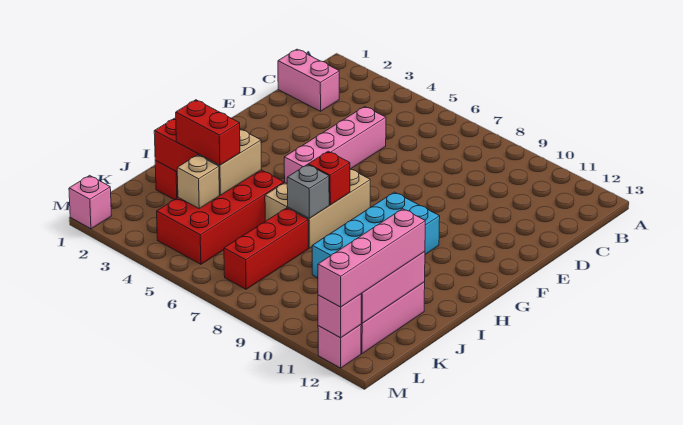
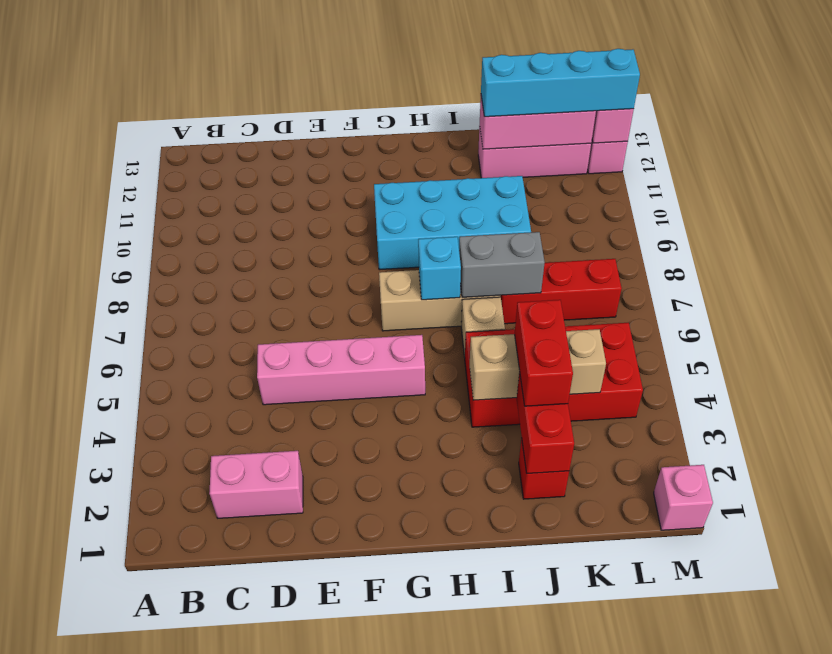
pink 1x2 brick [278,49,339,111] -> pink 1x2 brick turned to [209,451,303,518]
red 1x1 brick [308,151,350,205] -> cyan 1x1 brick [418,237,461,300]
grey 1x1 brick [287,165,329,218] -> grey 1x2 brick [459,232,545,297]
pink 1x4 brick [318,209,425,307] -> cyan 1x4 brick [481,49,640,117]

